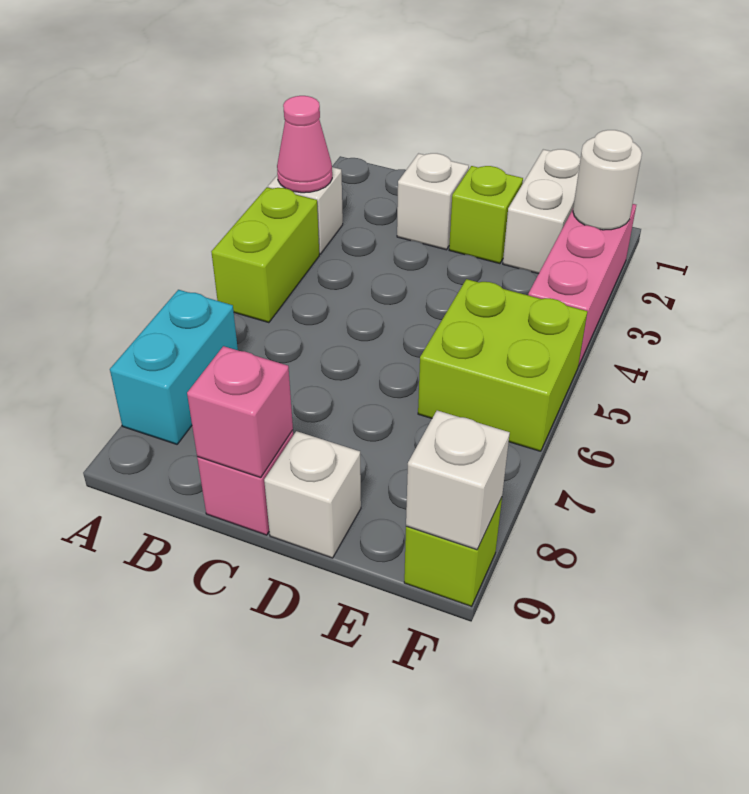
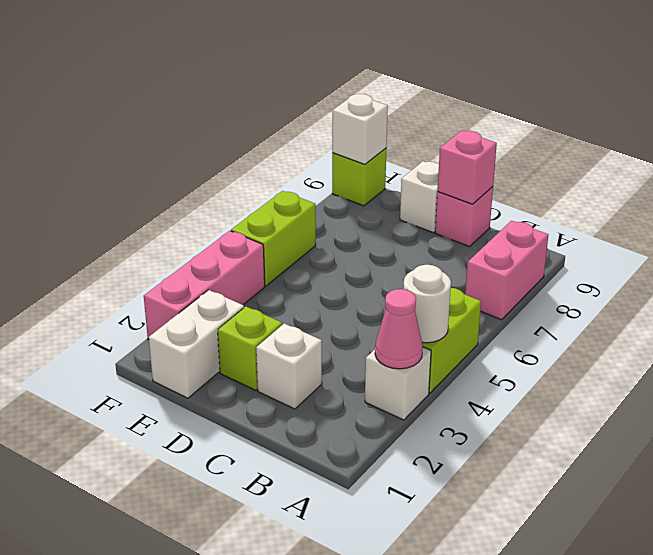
cyan 1x2 brick [110,290,238,444] -> pink 1x2 brick [465,221,548,320]
lime 2x2 brick [418,279,587,451] -> lime 1x2 brick [231,191,316,286]
white 1x1 round brick [573,130,642,230] -> white 1x1 round brick moved to [403,265,451,343]

